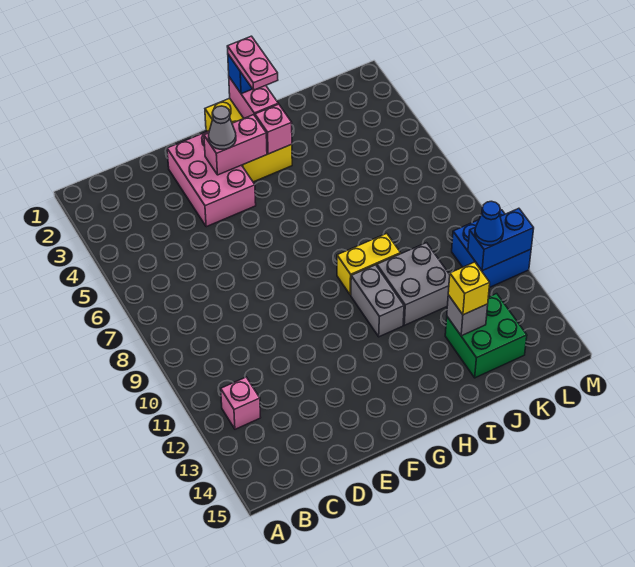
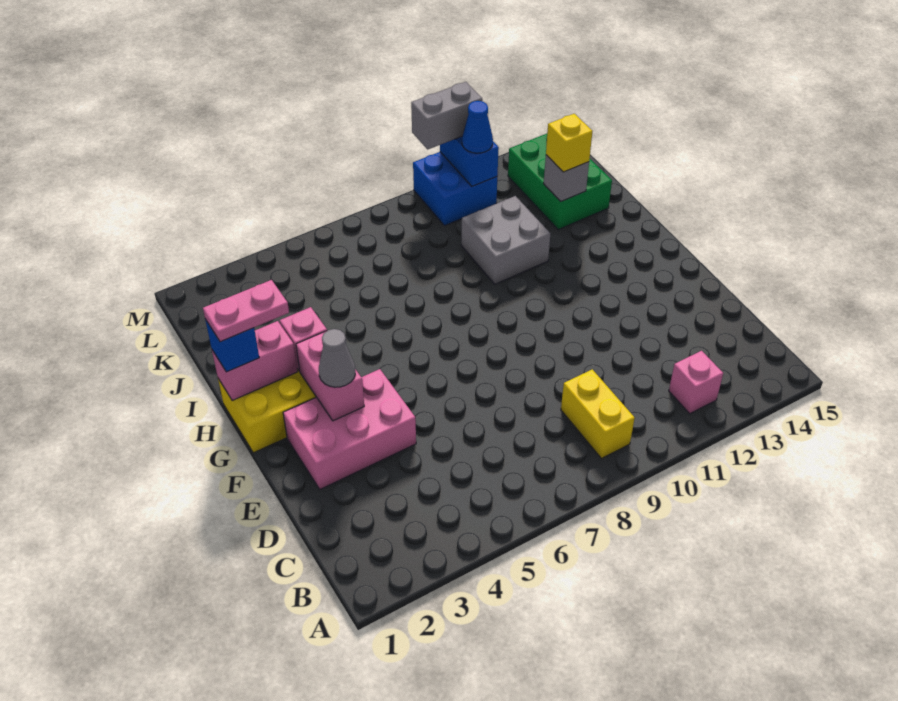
yellow 1x2 brick [337,233,401,295] -> yellow 1x2 brick moved to [561,369,635,459]
grey 1x2 brick [351,265,404,337] -> grey 1x2 brick moved to [411,82,482,149]
green 2x2 brick [445,294,527,378] -> green 2x3 brick [508,134,612,230]

